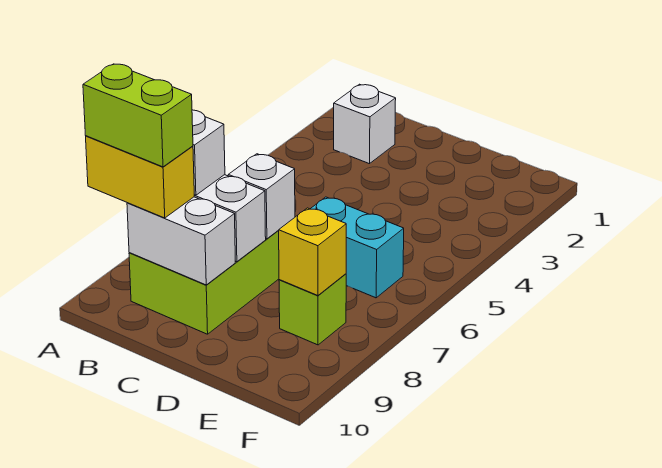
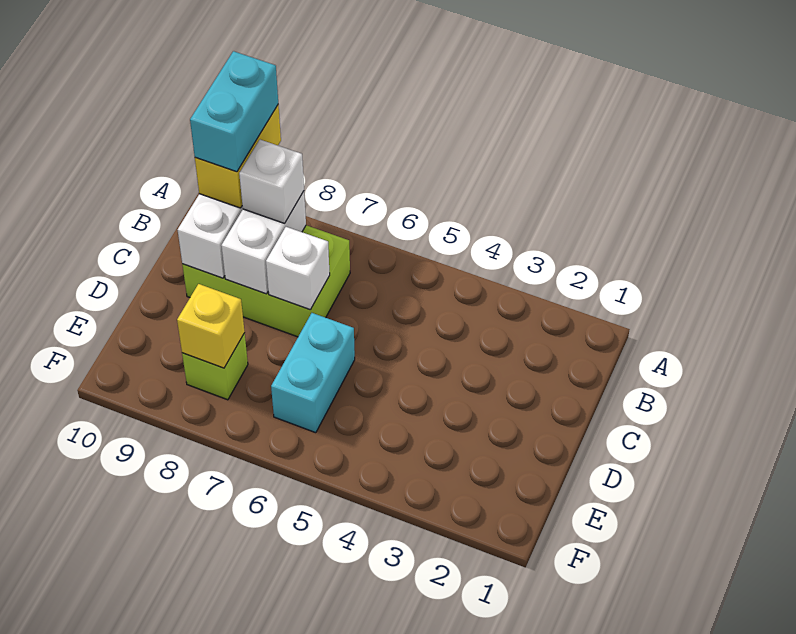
lime 1x2 brick [83,64,193,167] -> cyan 1x2 brick [190,51,278,172]
white 1x1 brick [334,84,396,164] -> none

